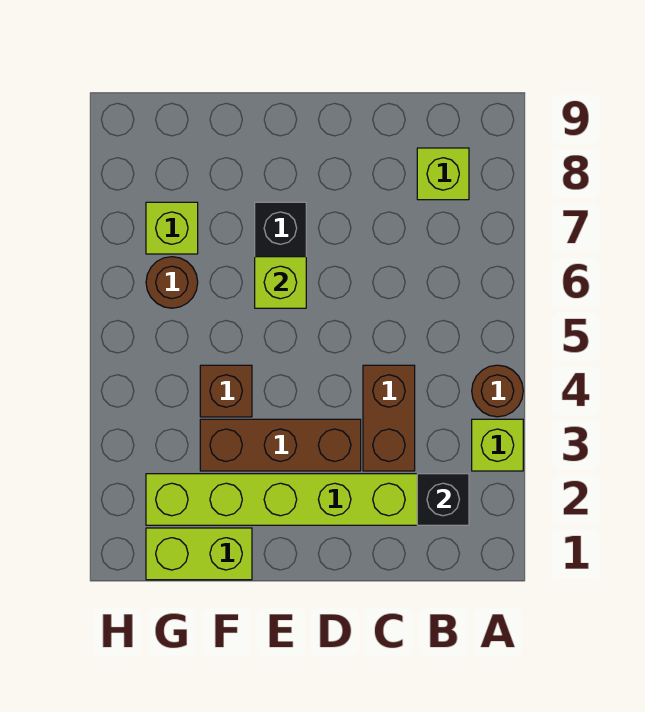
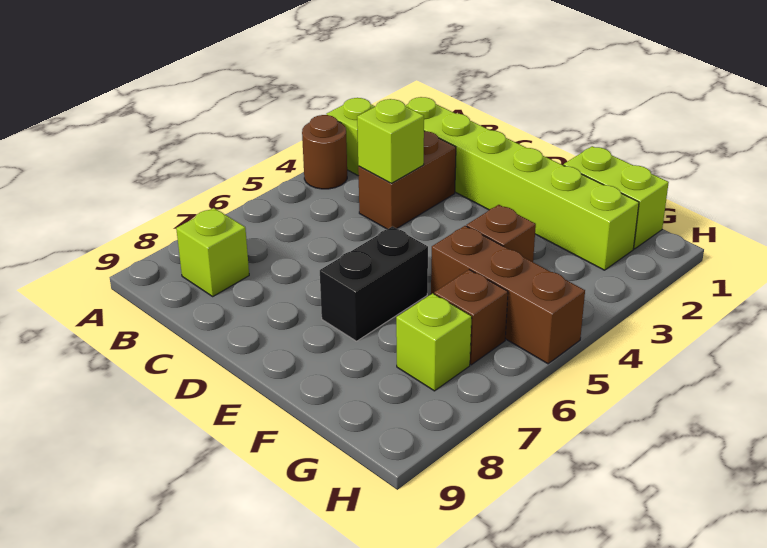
black 1x1 brick [417,474,469,525] -> none
brown 1x3 brick [200,419,361,471] -> brown 1x3 brick moved to [431,226,585,364]
lime 1x1 brick [255,257,306,308] -> lime 1x1 brick moved to [357,99,424,183]
brown 1x1 round brick [146,257,198,308] -> brown 1x1 brick [434,270,508,365]

